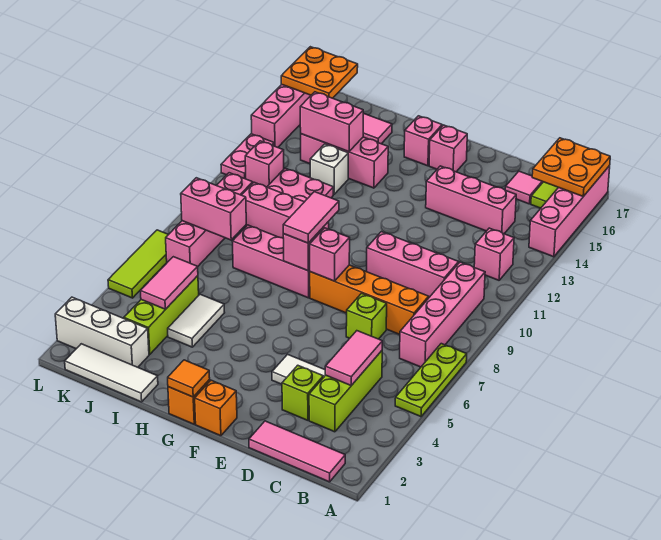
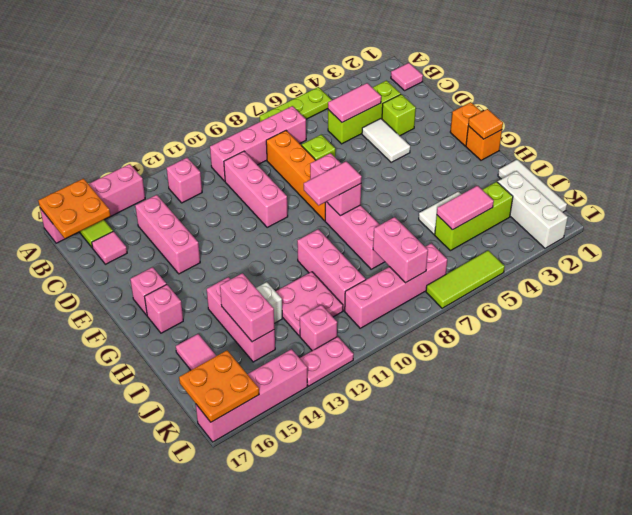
pink 1x3 tile [249,421,345,482] -> pink 1x1 tile [391,63,423,90]

